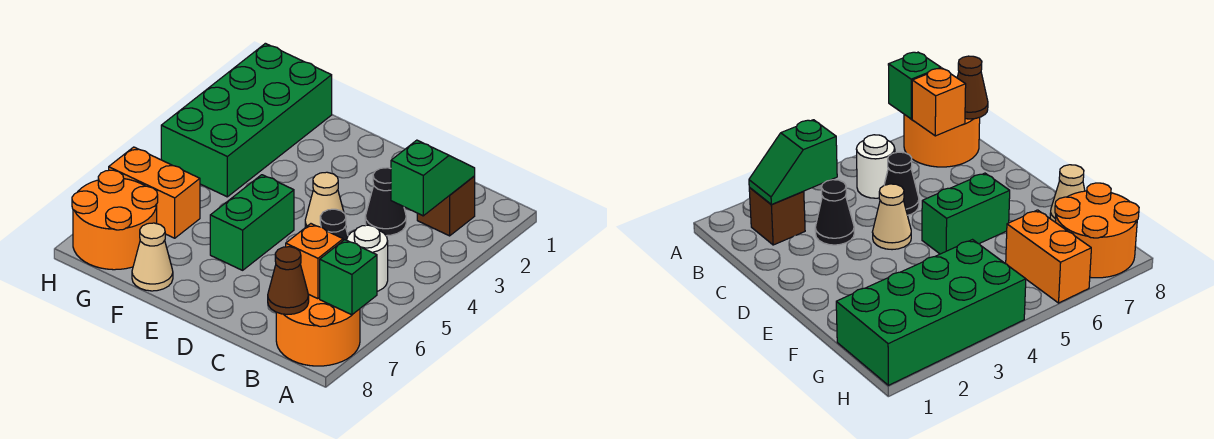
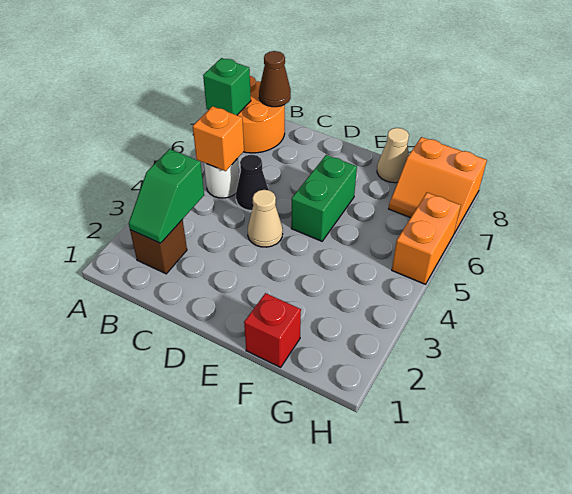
orange 1x1 brick [286,224,343,299] -> orange 1x1 brick moved to [193,106,244,171]
black 1x1 cone [365,168,406,236] -> none
none -> red 1x1 brick [244,293,301,367]
green 2x4 brick [161,43,332,197] -> none
orange 1x2 brick [109,147,200,238] -> orange 1x2 brick turned to [392,192,461,284]
orange 2x2 round brick [72,170,158,270] -> orange 2x2 slope [389,137,487,233]

